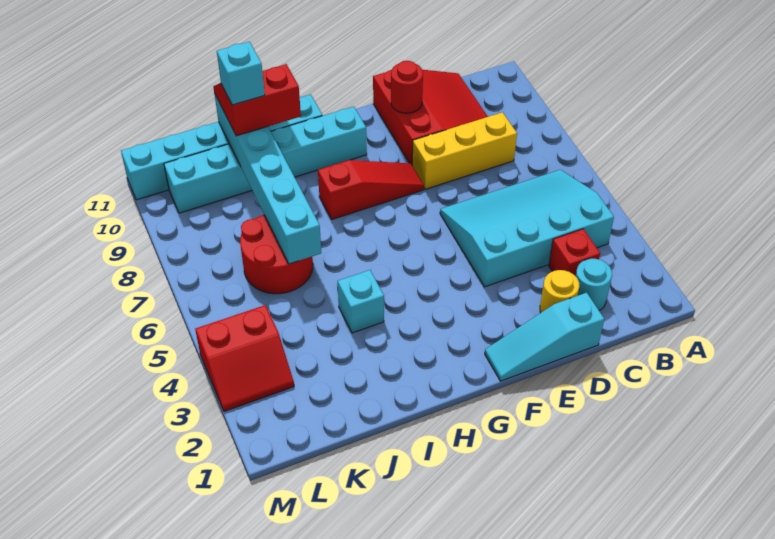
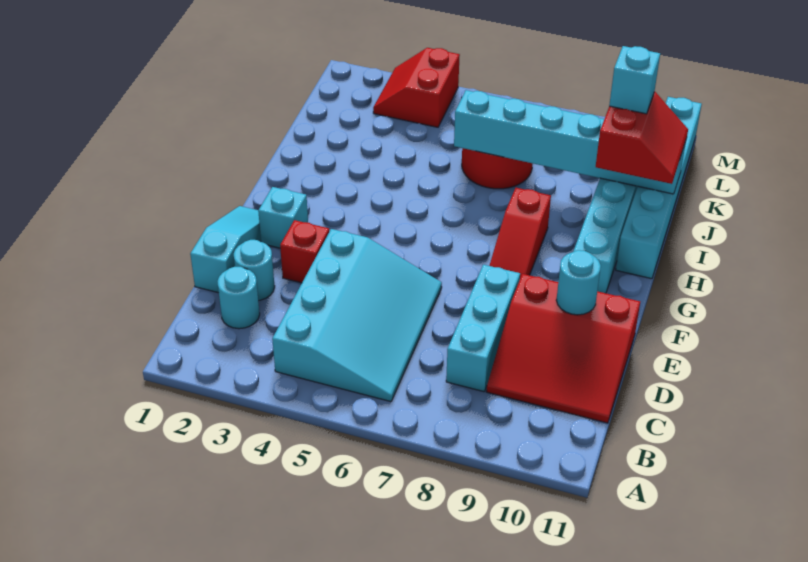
red 1x1 brick [549,229,600,276] -> red 1x1 brick moved to [280,220,329,283]
yellow 1x3 brick [412,112,517,189] -> cyan 1x3 brick [446,265,520,392]
yellow 1x1 round brick [540,270,579,313] -> cyan 1x1 round brick [234,240,275,301]
red 1x1 round brick [391,61,423,113] -> cyan 1x1 round brick [556,250,601,315]
cyan 1x1 brick [337,270,384,333] -> cyan 1x1 brick moved to [258,187,308,248]

